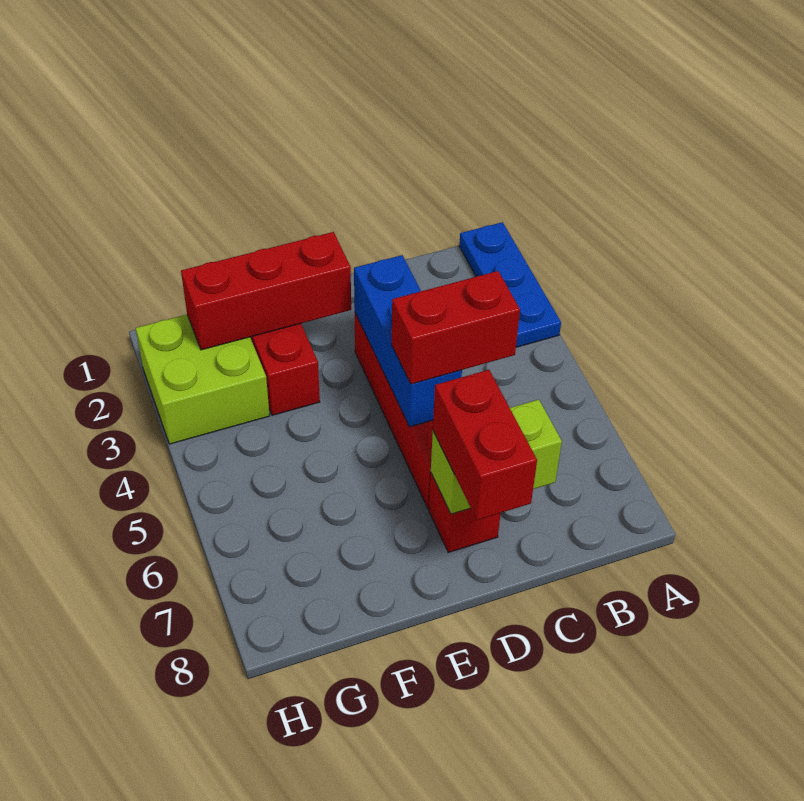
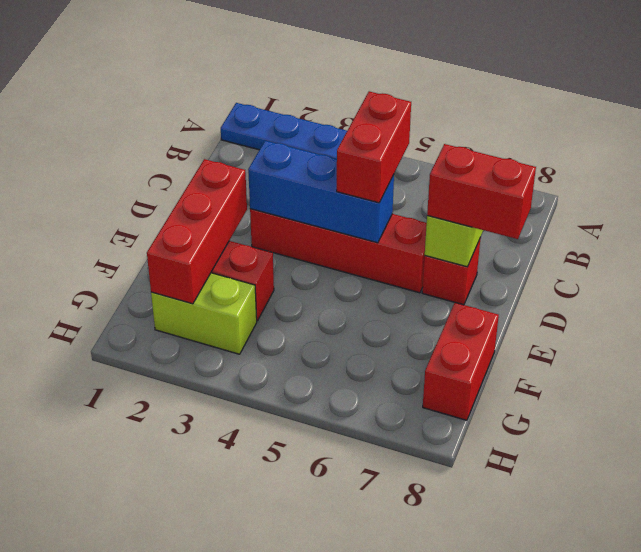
none -> red 1x2 brick [423,303,499,420]
lime 2x2 brick [136,315,270,444] -> lime 1x2 brick [151,273,257,354]

